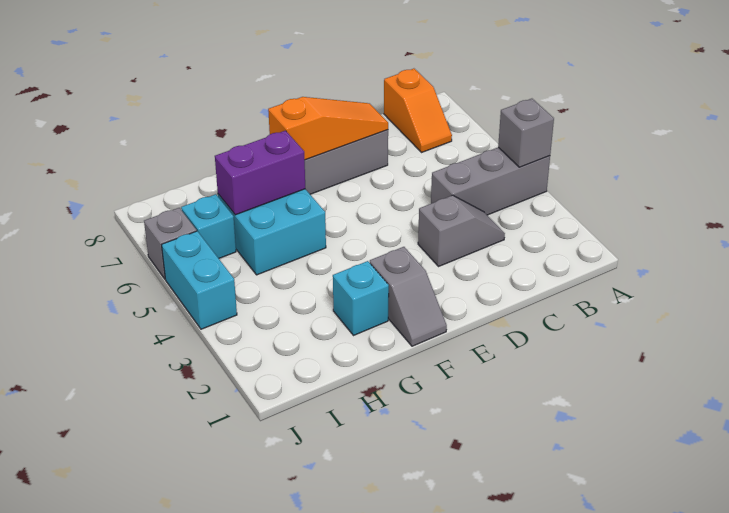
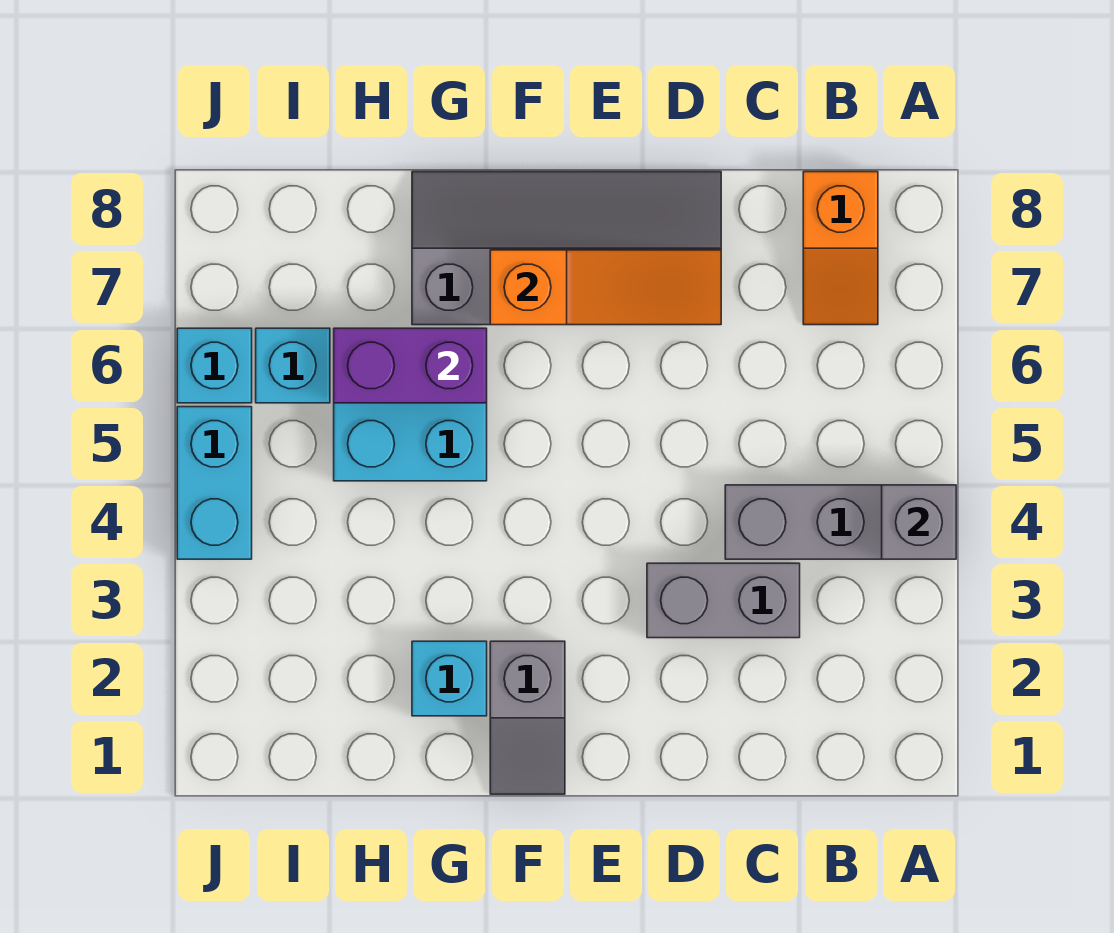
grey 1x2 slope [418,195,505,266] -> grey 1x2 brick [647,563,800,638]
grey 1x1 brick [144,208,197,279] -> cyan 1x1 brick [177,328,252,403]

